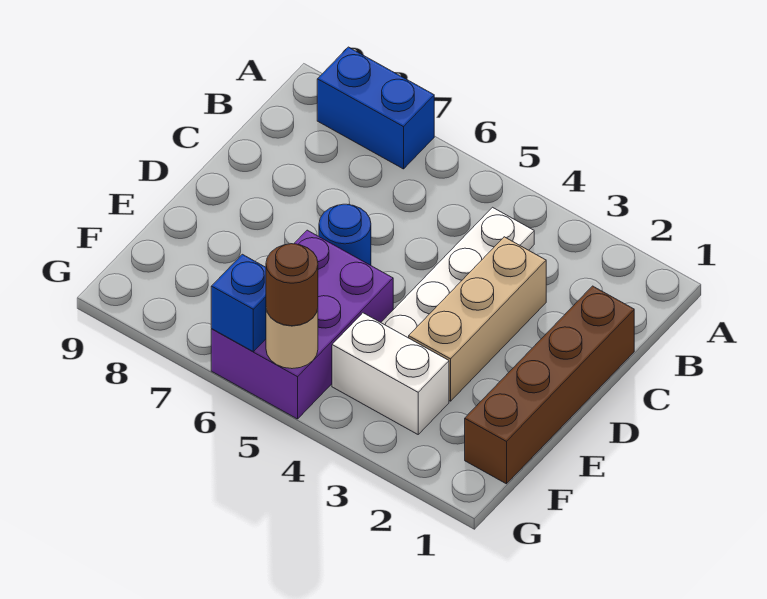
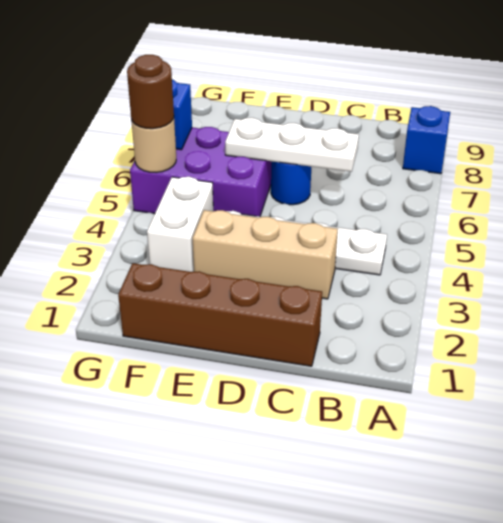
blue 1x2 brick [317,47,434,169] -> blue 1x1 brick [403,106,450,174]
none -> white 1x3 plate [225,118,359,172]

